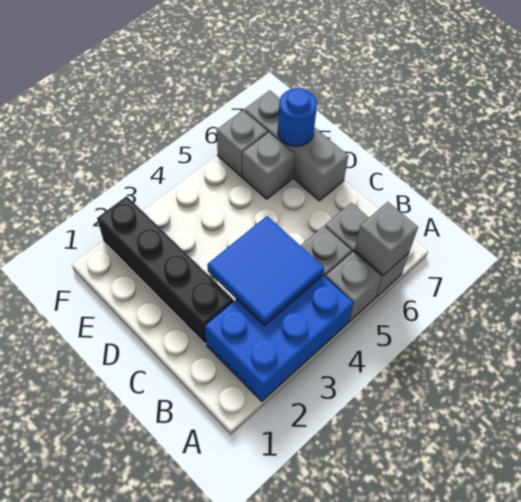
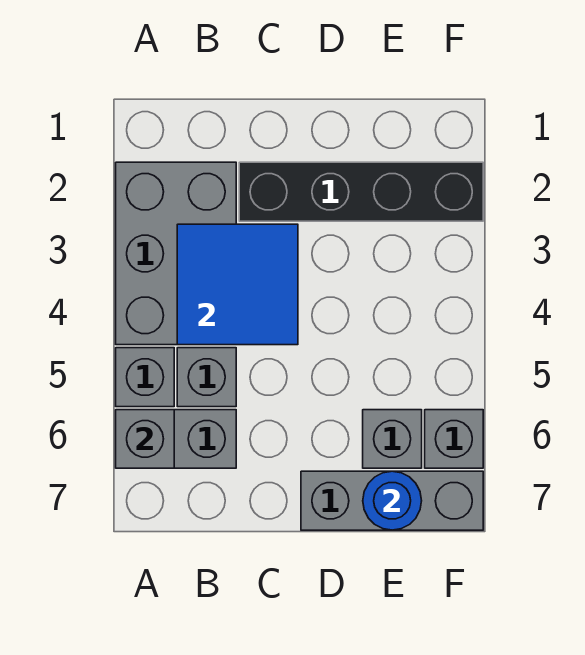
blue 2x3 brick [205,276,353,401] -> grey 2x3 brick [116,162,236,345]

